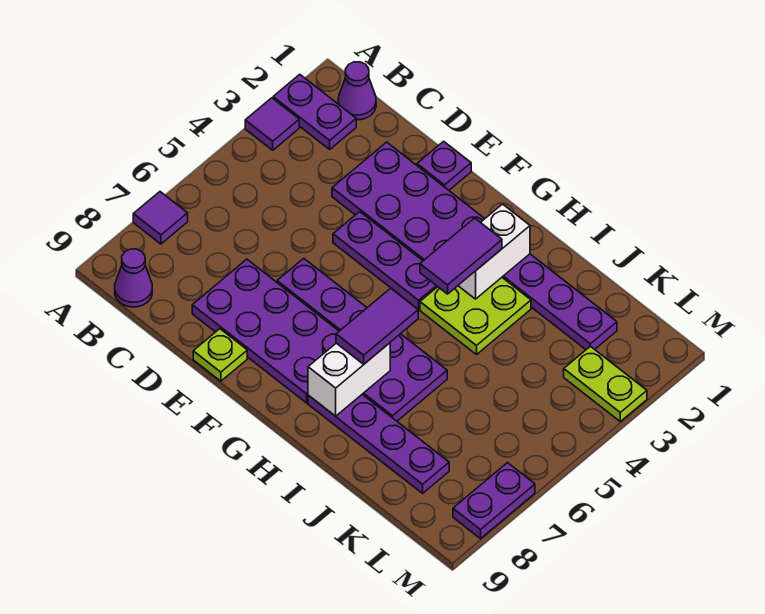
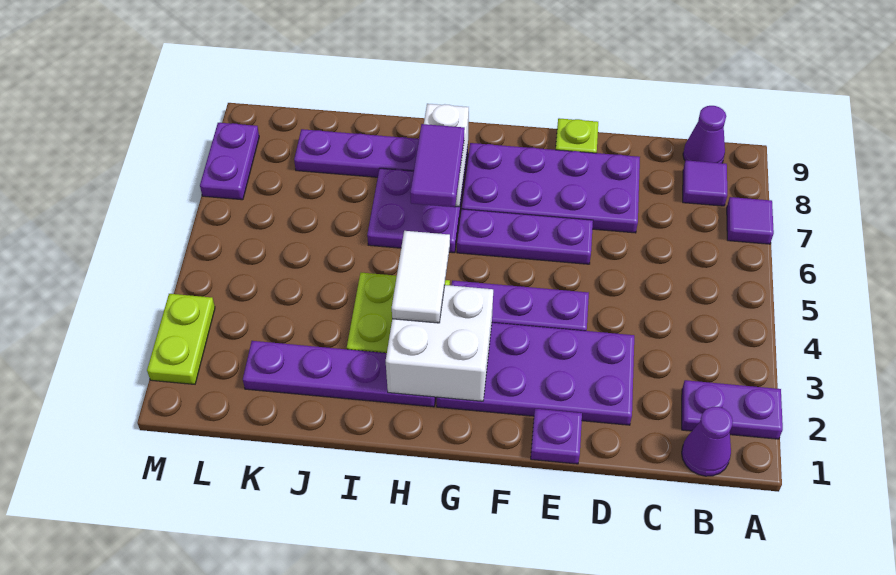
purple 1x1 tile [245,98,299,150] -> purple 1x1 tile moved to [683,160,727,206]
white 1x2 brick [458,204,530,299] -> white 2x2 brick [386,285,493,401]
purple 1x2 tile [420,218,502,294] -> white 1x2 tile [392,231,450,323]
lime 1x2 plate [564,346,647,421] -> lime 1x2 plate turned to [147,294,215,384]

